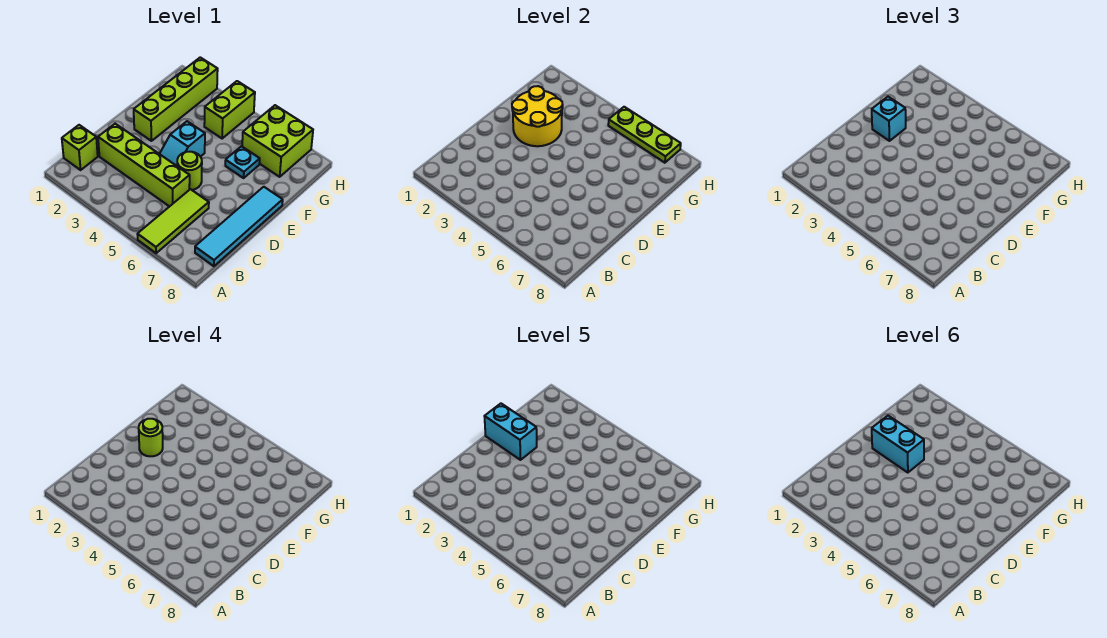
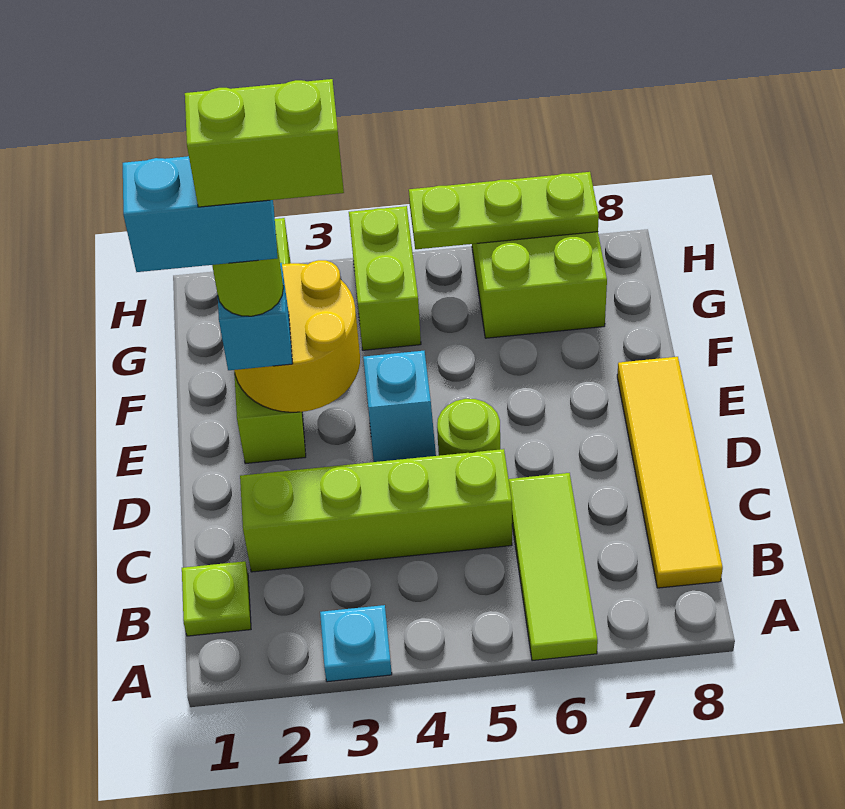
lime 1x1 brick [62,125,98,170] -> lime 1x1 plate [182,561,251,636]
cyan 1x4 tile [195,187,283,266] -> yellow 1x4 tile [617,357,723,588]
cyan 1x2 brick [872,416,924,473] -> lime 1x2 brick [185,79,344,207]
cyan 1x1 plate [225,146,260,178] -> cyan 1x1 plate moved to [320,605,392,682]

